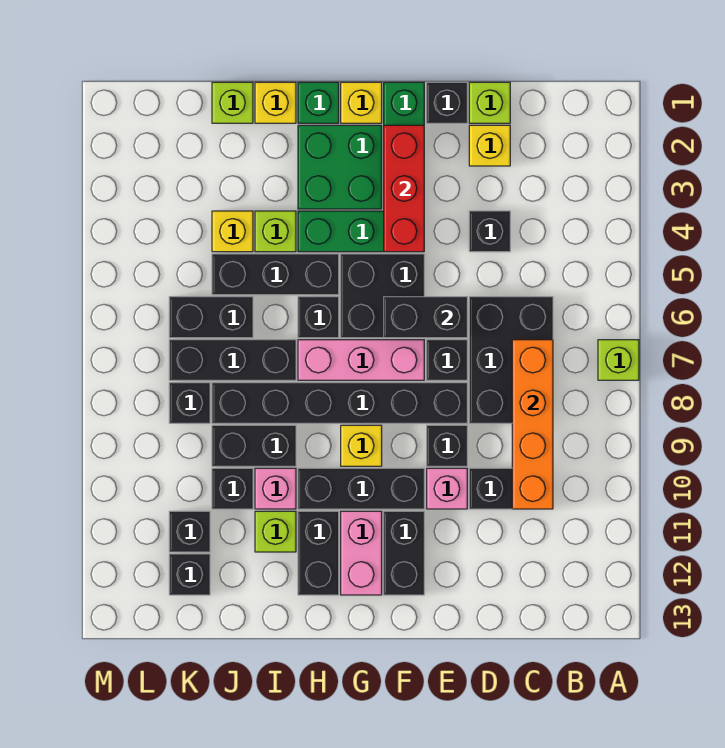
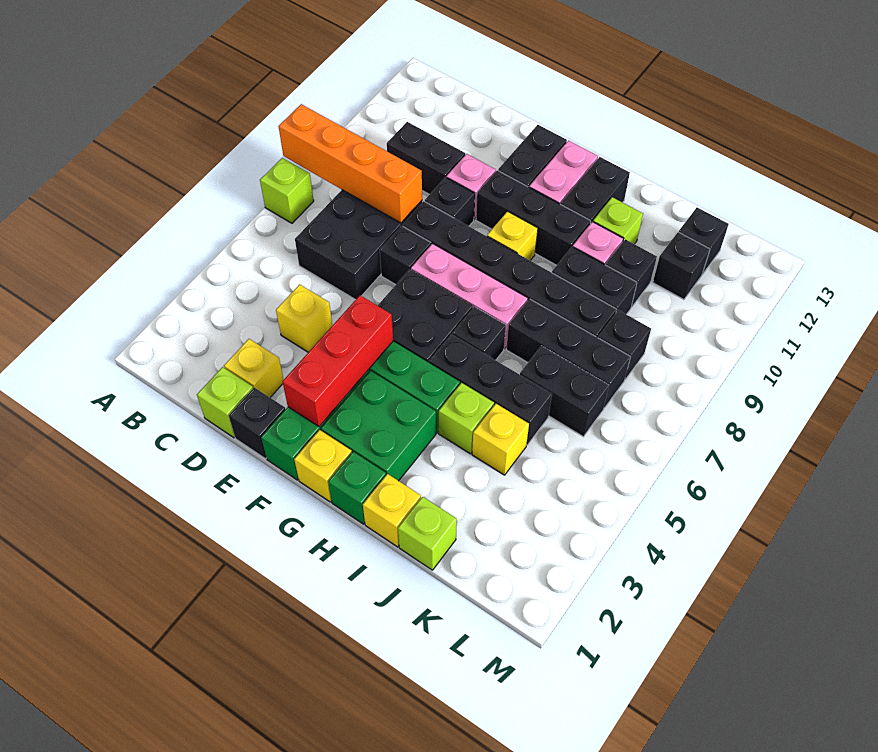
orange 1x4 brick [512,340,553,509] -> orange 1x4 brick turned to [278,104,422,223]
black 1x1 brick [469,211,510,252] -> yellow 1x1 brick [276,284,332,352]
black 1x2 brick [384,297,467,338] -> none

